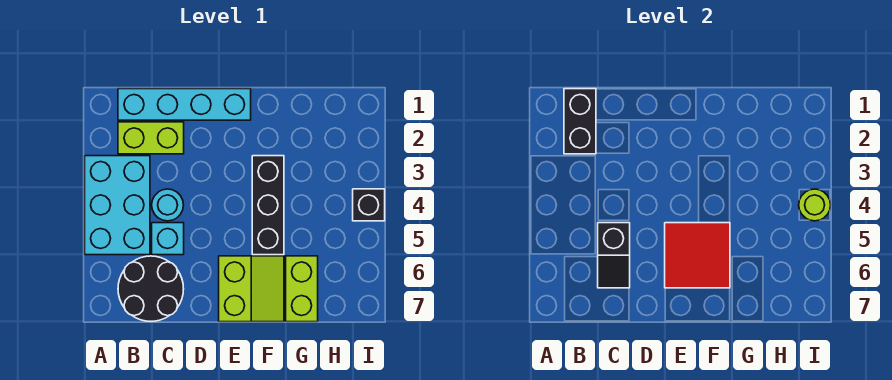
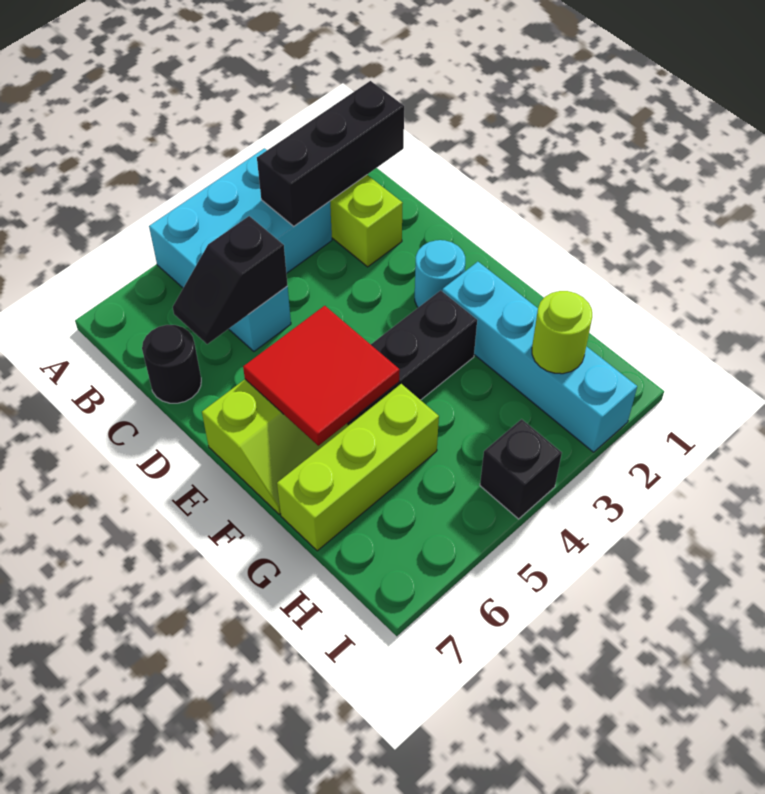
cyan 1x4 brick [118,89,251,120] -> cyan 1x4 brick moved to [442,262,637,452]
black 1x2 brick [564,89,596,154] -> black 1x3 brick [257,81,404,226]
black 2x2 round brick [118,256,184,321] -> black 1x1 round brick [142,325,201,403]
cyan 1x1 round brick [152,189,183,221] -> cyan 1x1 round brick moved to [415,240,465,307]
lime 1x2 brick [286,256,318,322] -> lime 1x3 brick [277,384,439,551]
lime 1x1 round brick [799,189,831,221] -> lime 1x1 round brick moved to [532,291,592,374]

